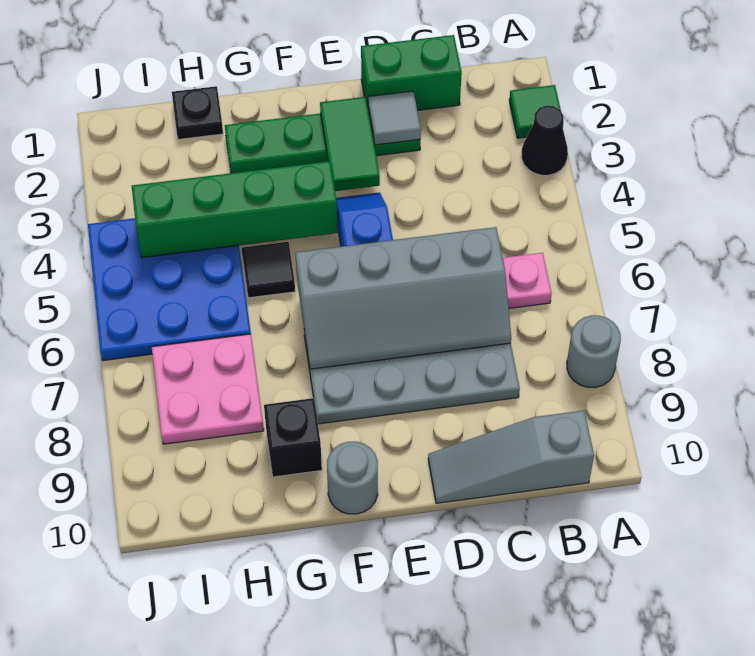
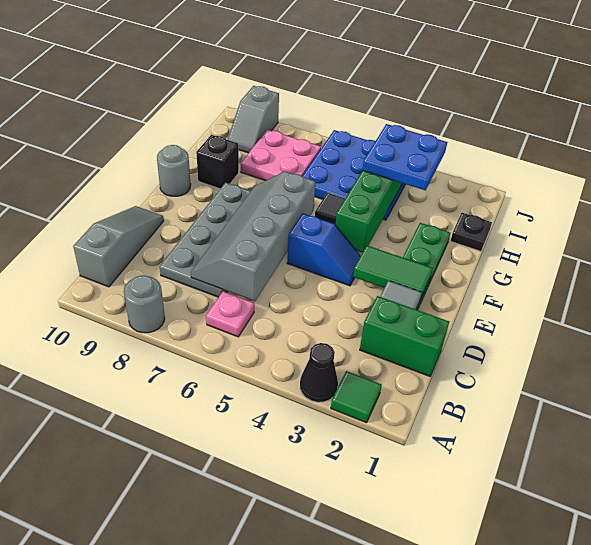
green 1x2 brick [361,35,462,110] -> green 1x2 brick turned to [360,296,449,376]
none -> blue 2x2 plate [362,124,447,190]
none -> grey 1x2 slope [228,86,279,153]

